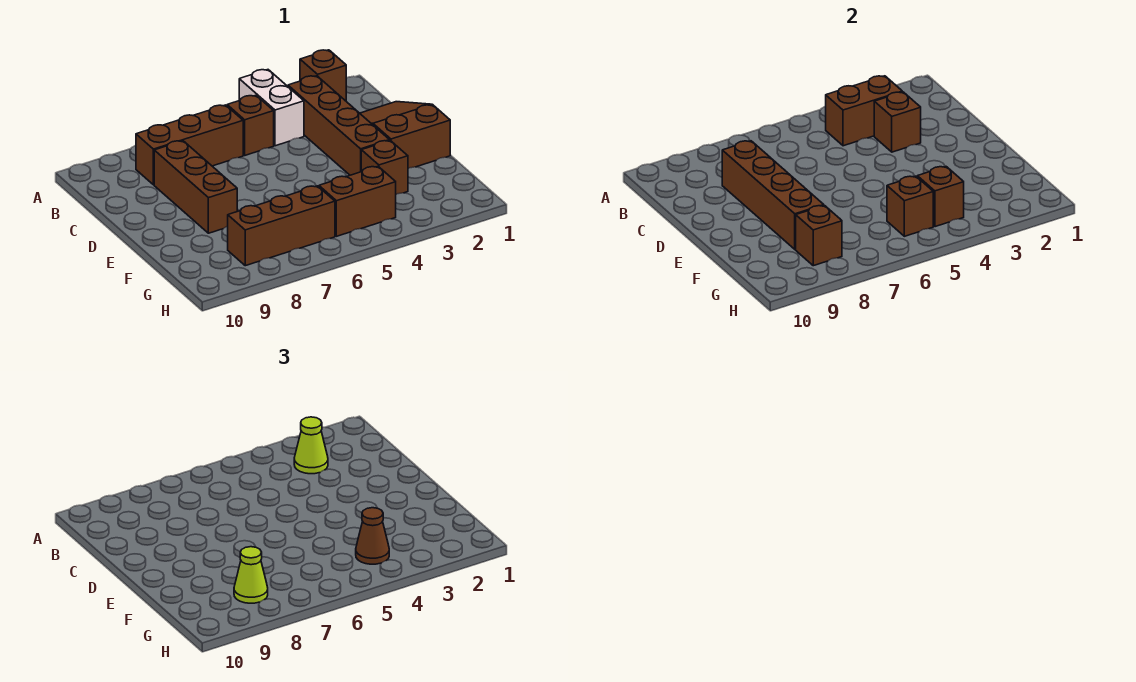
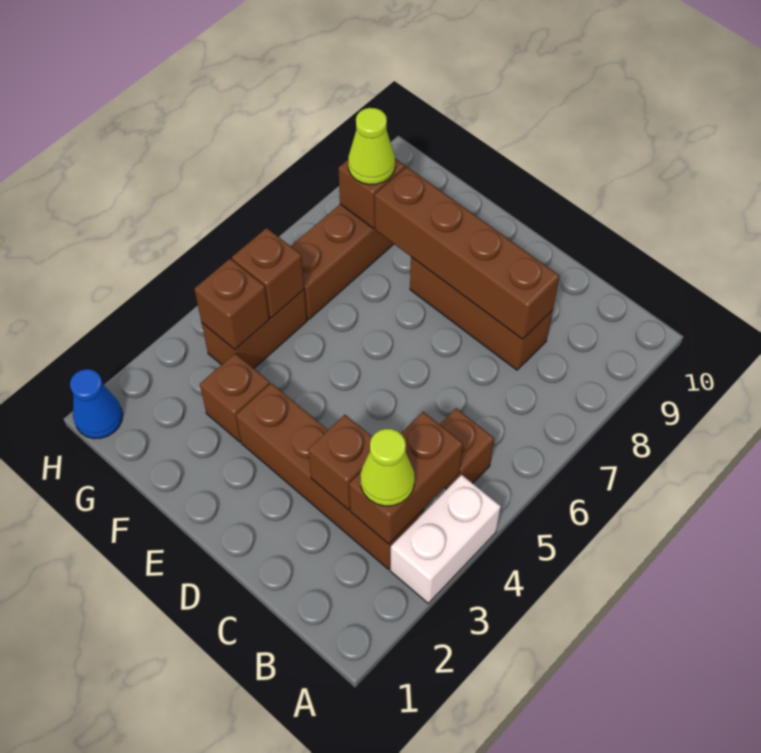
brown 1x1 brick [300,50,346,101] -> none
white 1x2 brick [239,70,304,146] -> white 1x2 brick turned to [390,475,501,603]
brown 1x3 brick [136,105,243,185] -> none
brown 2x3 slope [360,102,450,168] -> none
brown 1x1 cone [356,508,389,564] -> none
none -> blue 1x1 cone [70,369,123,439]

